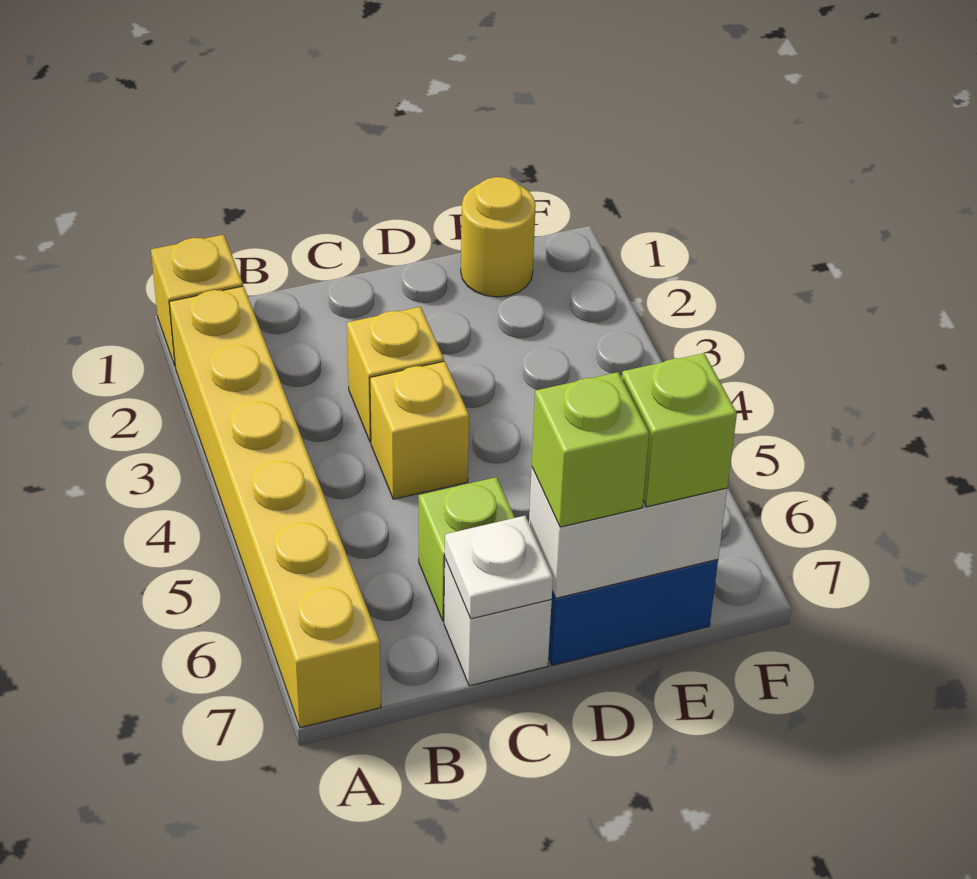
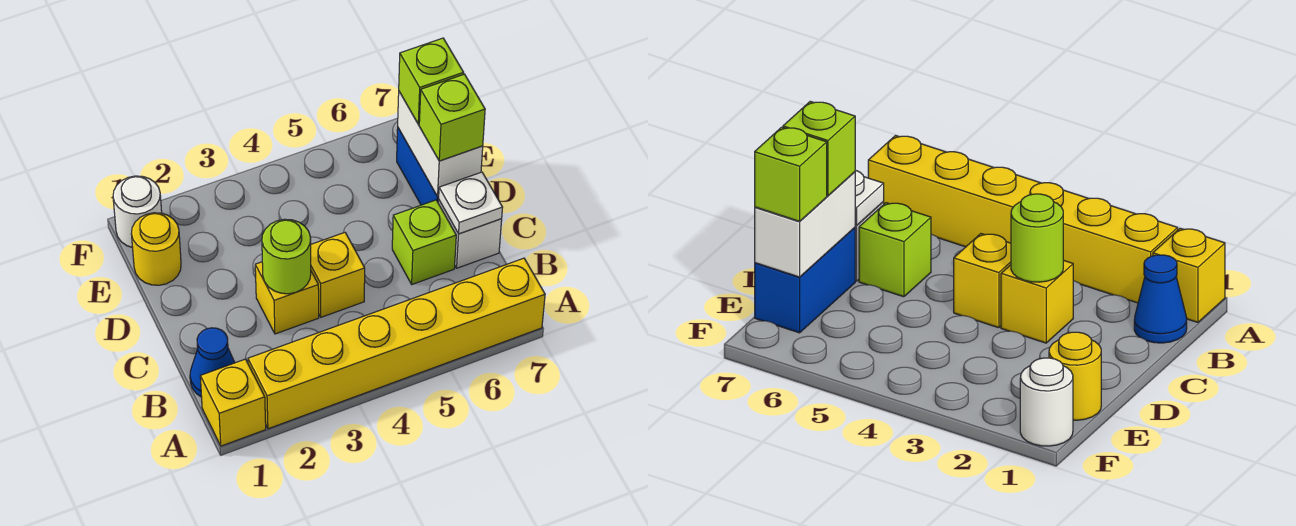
none -> blue 1x1 cone [190,328,235,397]
none -> lime 1x1 round brick [262,219,311,294]
none -> white 1x1 round brick [113,176,162,248]

